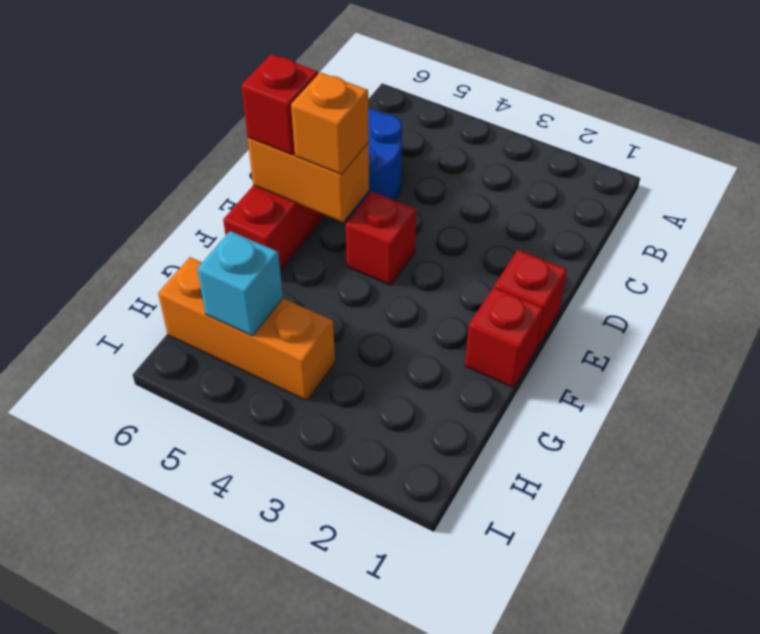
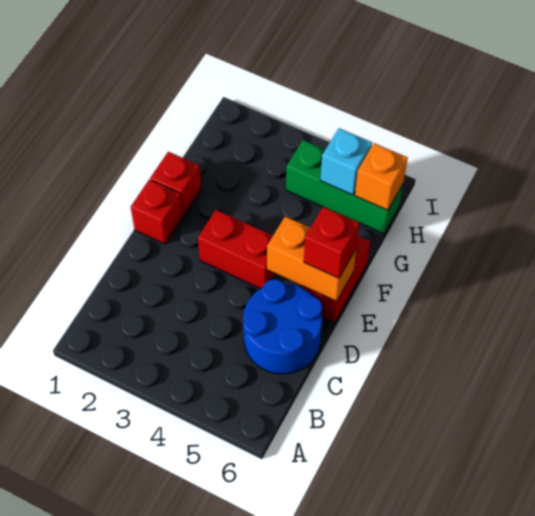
red 1x1 brick [346,191,416,285] -> red 1x2 brick [198,210,276,289]
orange 1x1 brick [291,72,369,174] -> orange 1x1 brick moved to [355,143,408,210]
orange 1x3 brick [158,257,335,401] -> green 1x3 brick [286,140,403,234]

